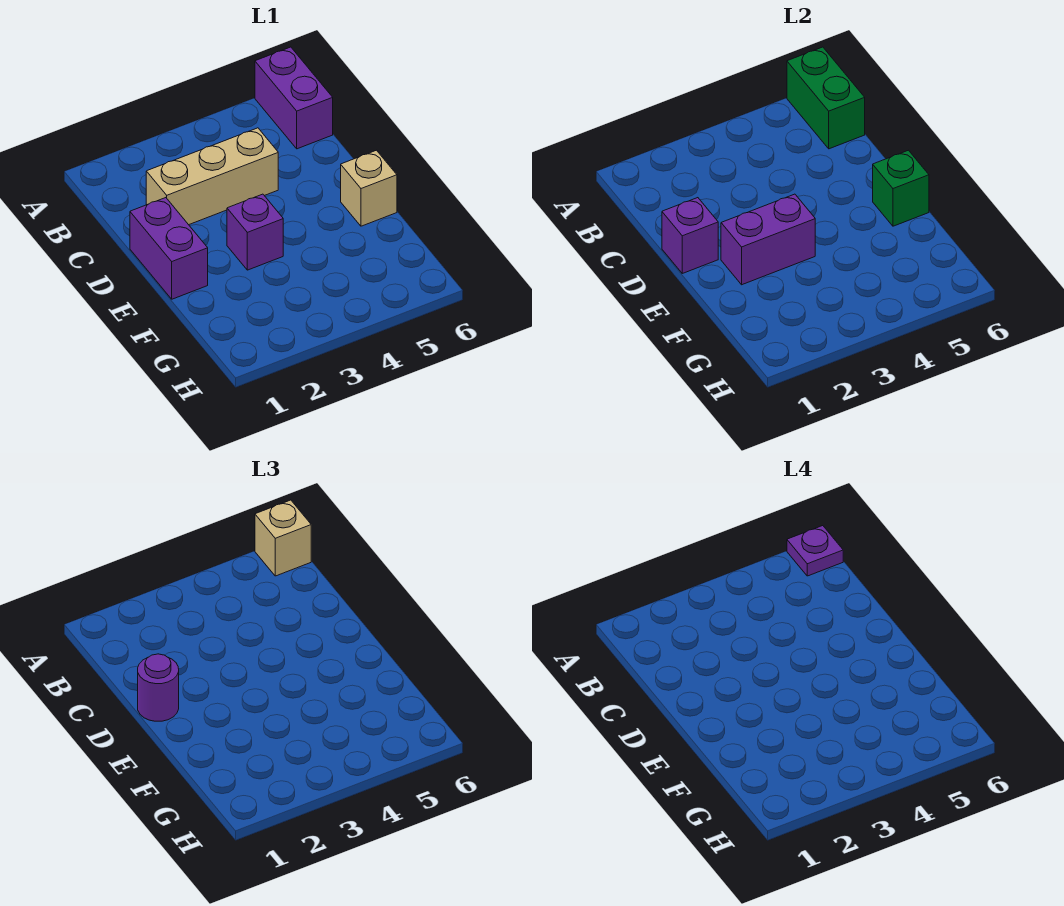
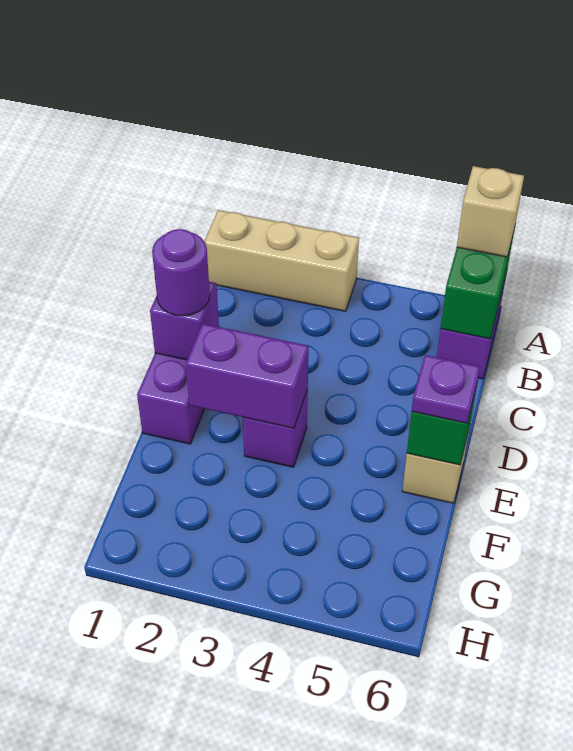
purple 1x1 plate [787,526,843,576] -> purple 1x1 plate moved to [412,355,480,423]
tan 1x3 brick [146,128,278,225] -> tan 1x3 brick moved to [204,210,359,311]

